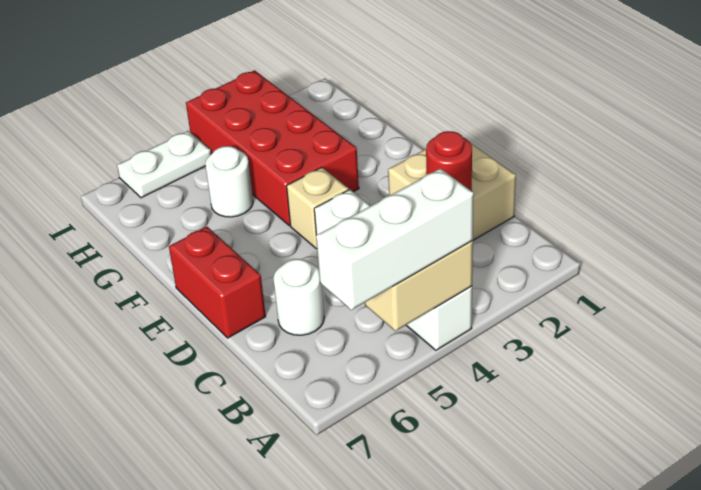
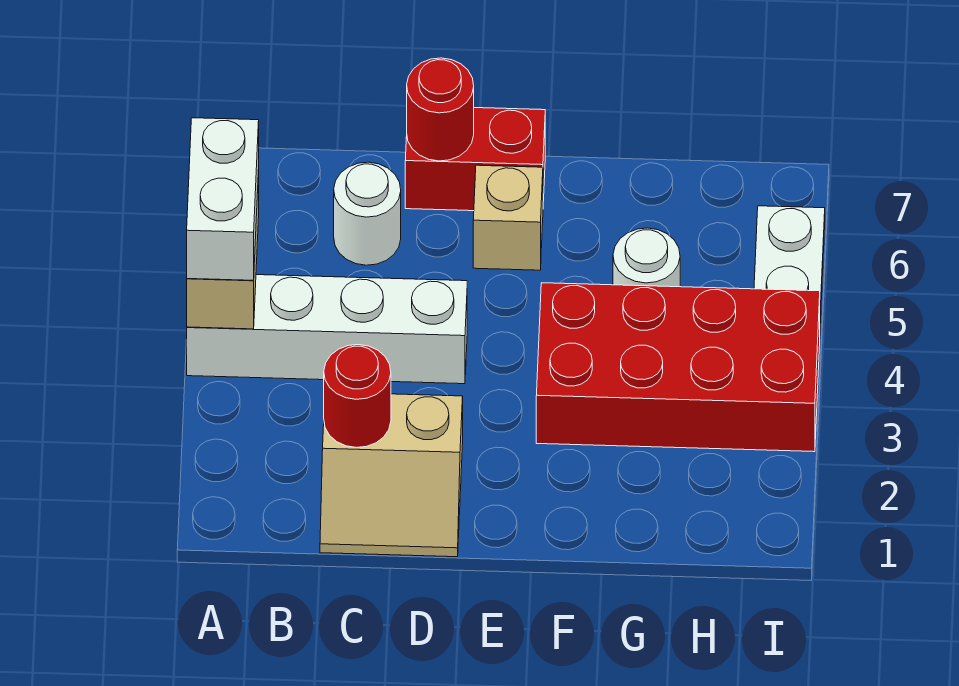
white 1x3 brick [316,168,474,310] -> white 1x2 brick [187,118,259,280]
tan 2x2 brick [388,144,516,240] -> tan 2x2 slope [320,394,463,557]
none -> red 1x1 round brick [407,58,474,161]
tan 1x1 brick [287,167,349,249] -> tan 1x1 brick moved to [473,165,543,270]

